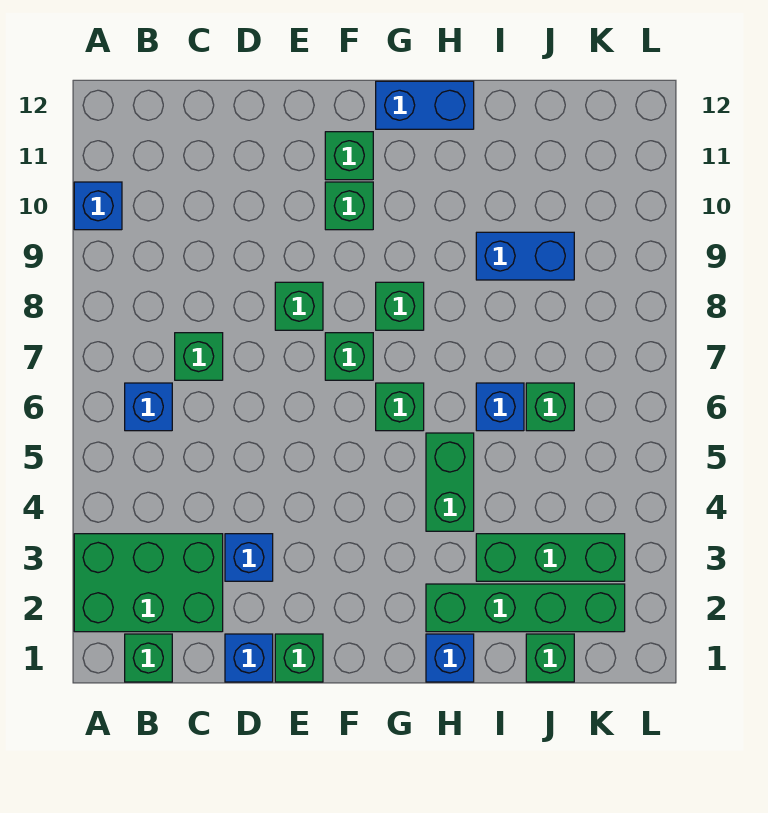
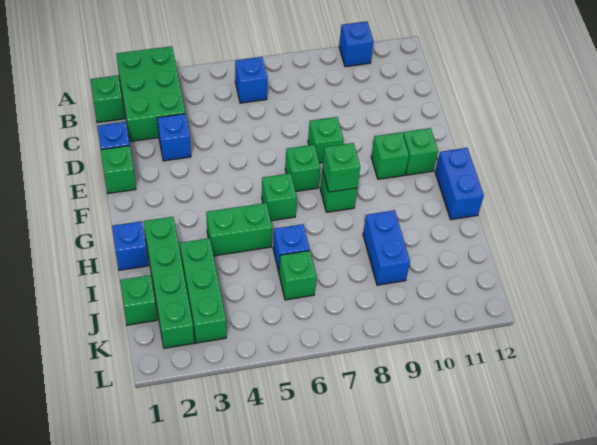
green 1x1 brick [175,333,223,380] -> green 1x1 brick moved to [322,143,360,192]

